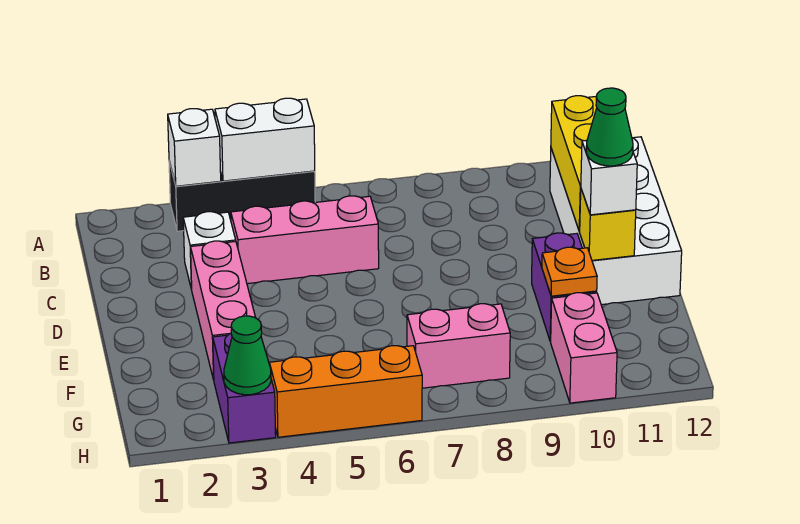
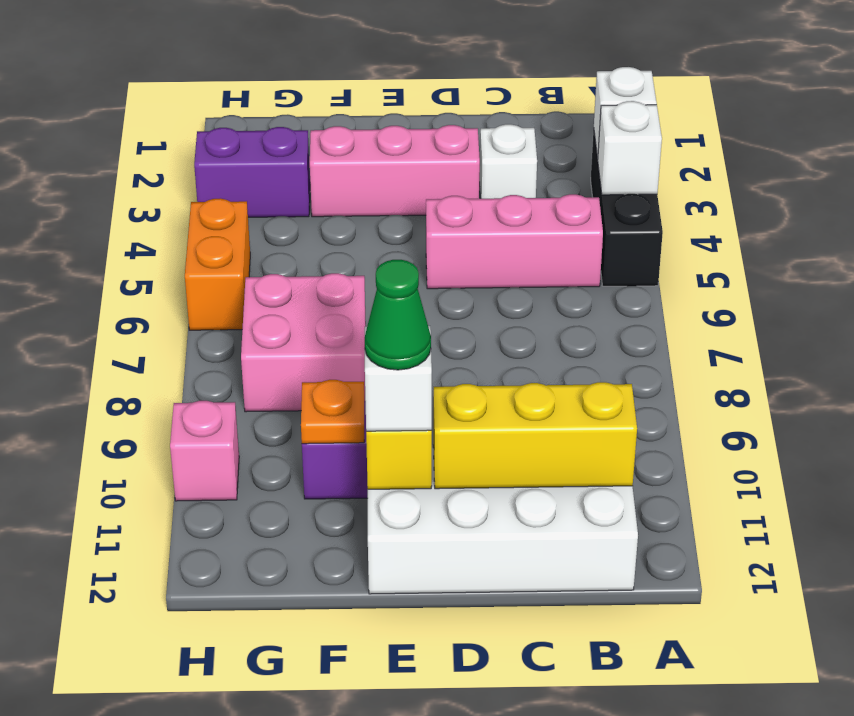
white 1x2 brick [215,98,315,181] -> white 1x1 brick [598,101,662,195]
pink 1x3 brick [231,196,379,284] -> pink 1x3 brick turned to [426,194,603,289]
pink 1x2 brick [407,304,510,388] -> pink 2x2 brick [241,273,366,412]
pink 1x2 brick [550,293,617,403] -> pink 1x1 brick [170,401,239,501]
green 1x1 cone [224,316,271,395] -> none
orange 1x3 brick [269,346,422,437] -> orange 1x2 brick [185,198,250,330]

